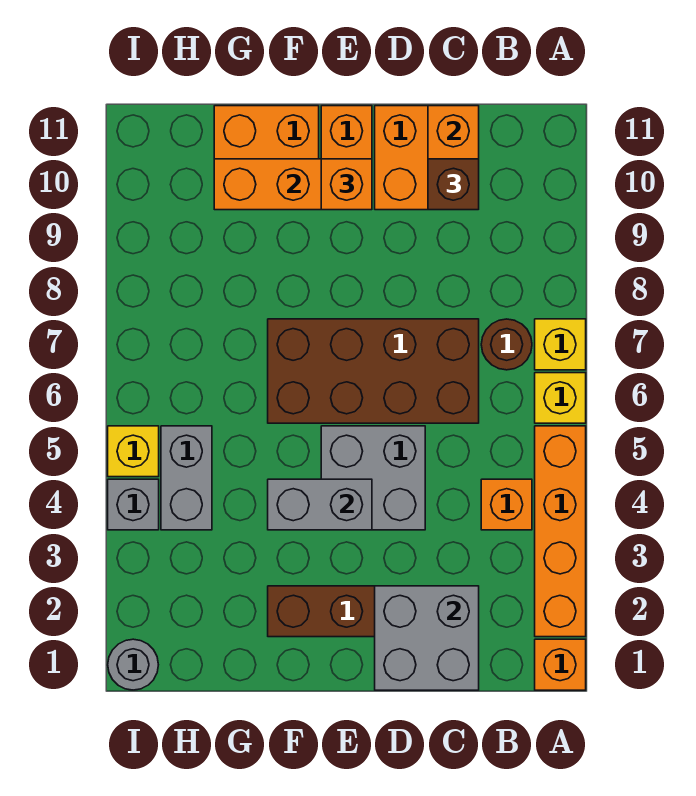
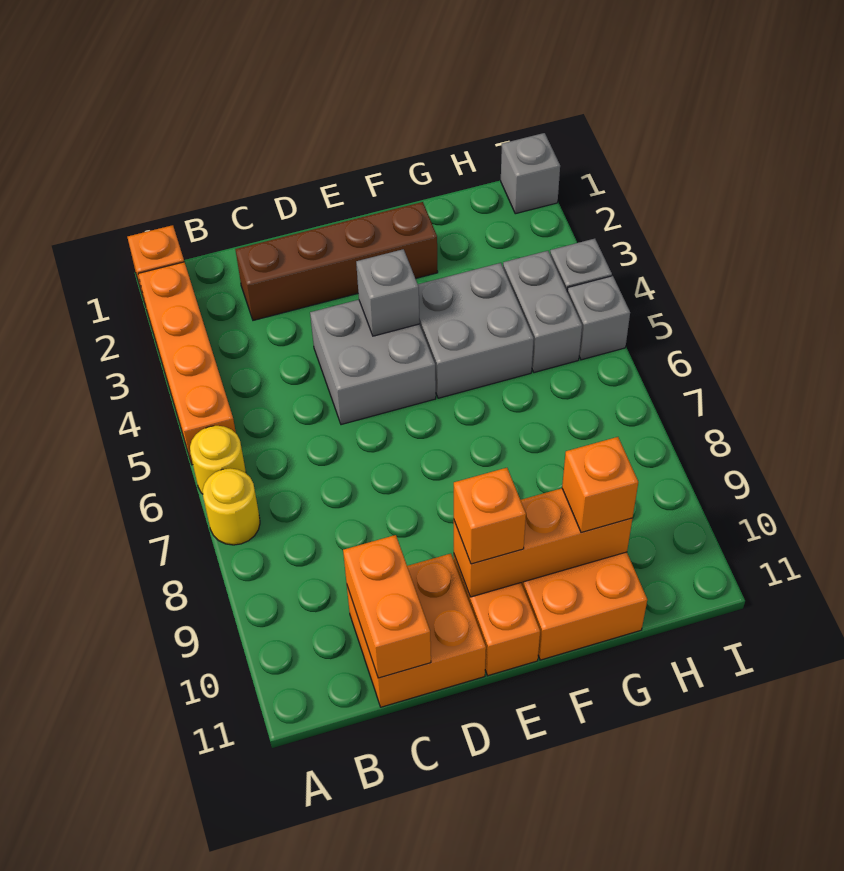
yellow 1x1 brick [535,373,586,423] -> yellow 1x1 round brick [190,426,246,494]
yellow 1x1 brick [535,319,586,370] -> yellow 1x1 round brick [203,468,260,545]
orange 1x1 brick [481,479,532,530] -> orange 1x1 brick moved to [562,437,638,533]
brown 1x1 round brick [481,319,532,370] -> none
grey 2x2 brick [375,586,479,690] -> grey 2x2 brick moved to [418,263,534,398]
brown 2x4 brick [268,319,479,423] -> none
brown 1x1 brick [428,159,479,210] -> none
grey 1x2 brick [268,479,372,530] -> grey 1x1 brick [356,249,420,336]
grey 1x1 round brick [108,639,158,690] -> grey 1x1 brick [501,133,560,214]
yellow 1x1 brick [108,426,159,477] -> grey 1x1 brick [567,276,630,360]

